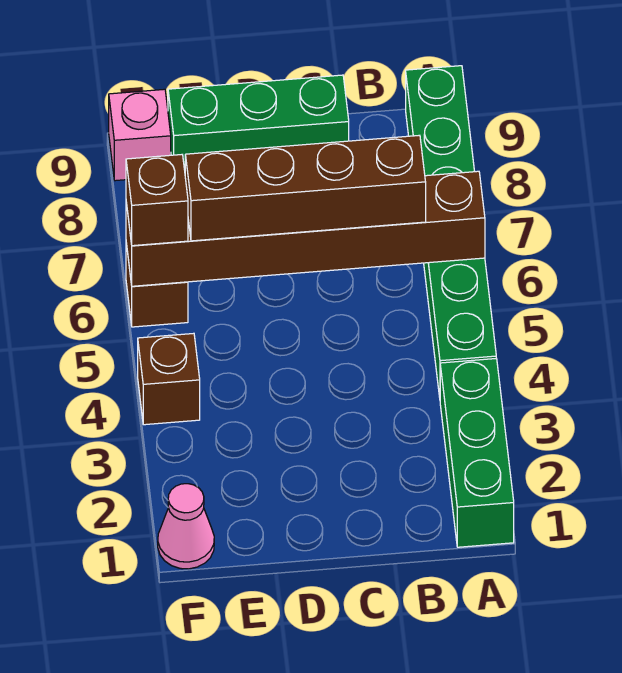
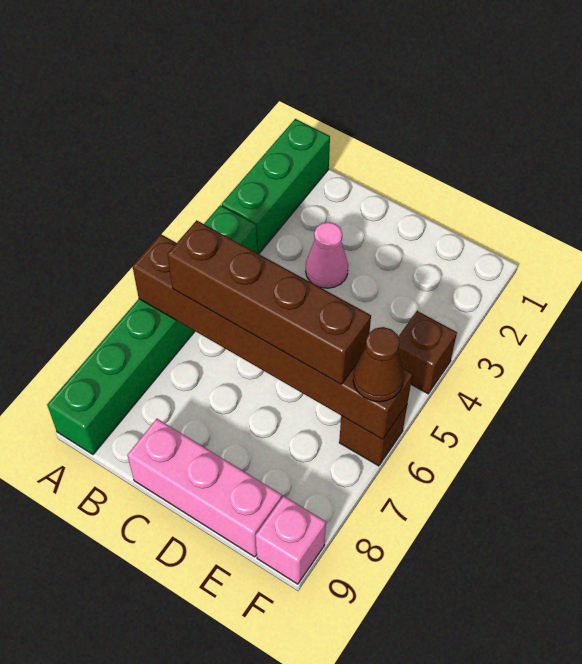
green 1x3 brick [168,75,349,170] -> pink 1x3 brick [127,419,282,557]
pink 1x1 cone [158,484,214,569] -> pink 1x1 cone moved to [306,222,348,288]
brown 1x1 brick [126,155,188,246] -> brown 1x1 cone [353,327,404,402]

